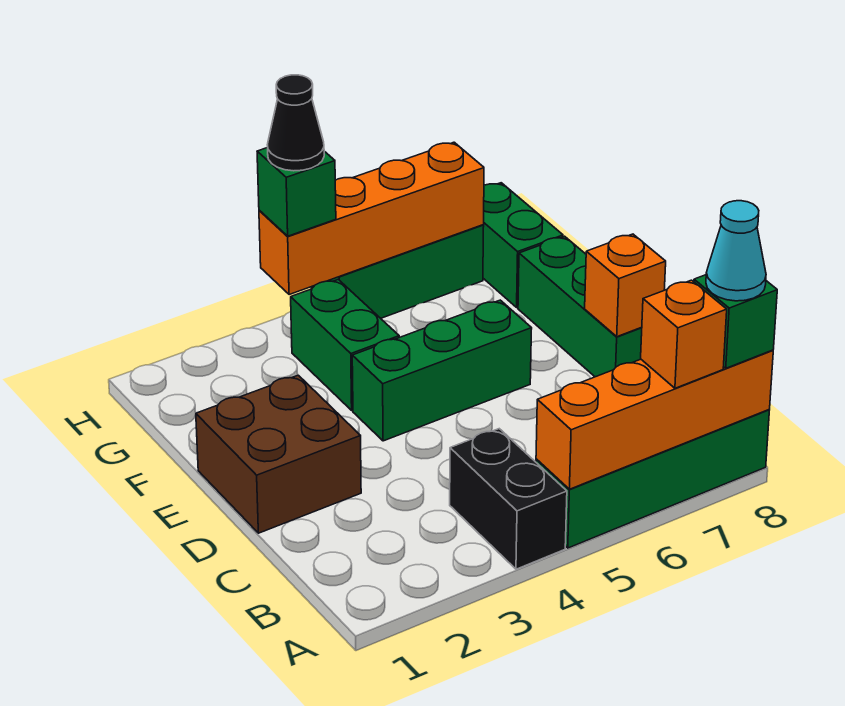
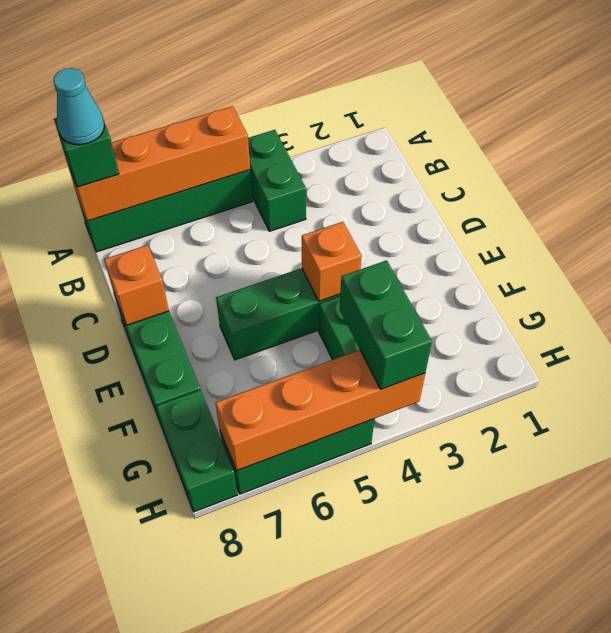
black 1x2 brick [450,429,567,569] -> green 1x2 brick [248,130,306,231]
orange 1x1 brick [641,280,727,388] -> orange 1x1 brick moved to [302,222,362,301]
brown 2x2 brick [196,375,361,533] -> none
green 1x1 brick [257,148,336,236] -> green 1x2 brick [340,260,432,389]
black 1x1 cone [267,75,324,171] -> none

